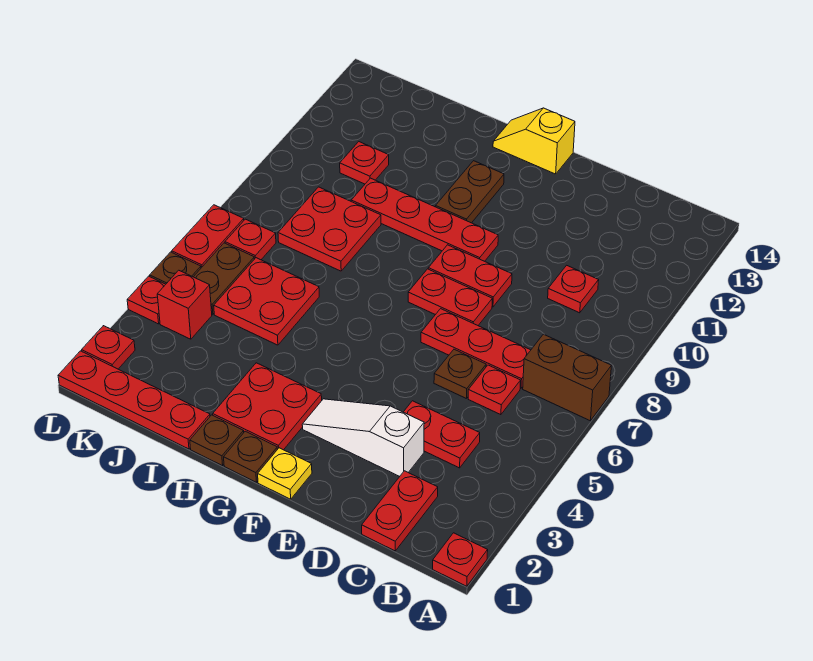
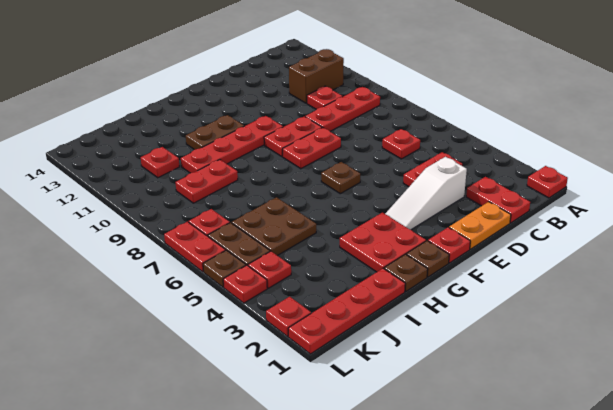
brown 1x2 brick [523,334,611,421] -> brown 1x2 brick moved to [289,49,344,103]
red 1x3 plate [421,309,531,388] -> red 1x3 plate moved to [305,87,380,131]
none -> orange 1x2 plate [449,202,511,249]
brown 1x1 plate [434,349,486,399] -> brown 1x1 plate moved to [321,162,360,194]
yellow 1x1 plate [258,448,312,499] -> red 1x1 plate [428,227,470,263]
yellow 1x2 slope [493,108,575,174] -> none
brown 1x2 plate [436,161,504,223] -> brown 1x2 plate turned to [186,115,244,150]
red 2x2 plate [214,258,319,345] -> brown 2x2 plate [232,197,316,256]
red 2x2 plate [278,187,381,271] -> red 1x2 plate [175,160,238,203]
red 1x1 brick [157,270,212,339] -> red 1x1 plate [248,251,291,288]

